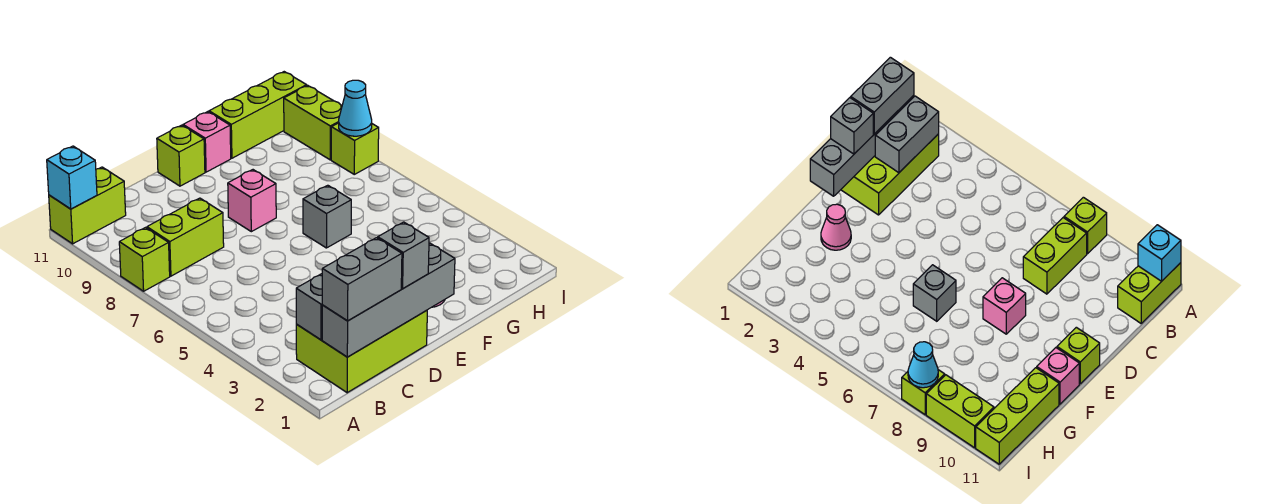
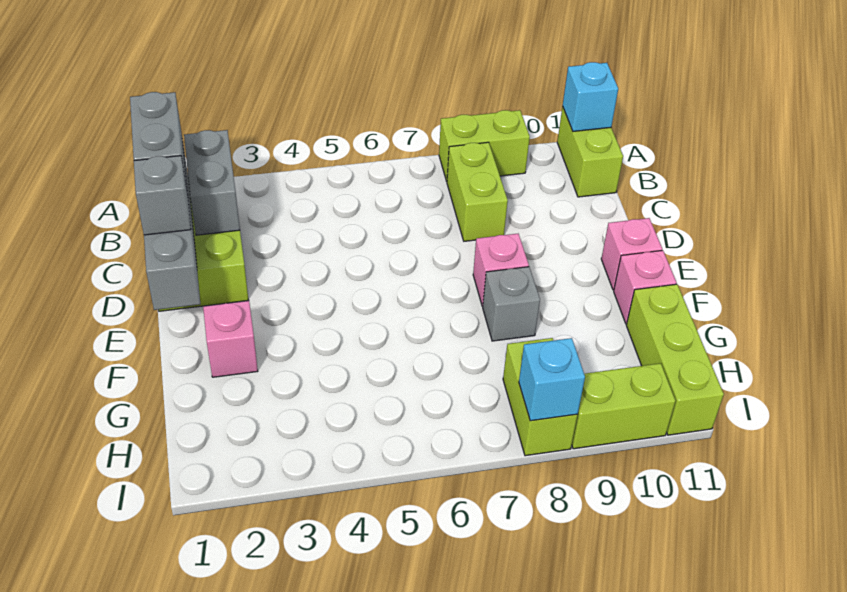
lime 1x1 brick [119,228,170,291] -> lime 1x2 brick [439,110,530,181]
lime 1x1 brick [157,125,205,186] -> pink 1x1 brick [601,218,662,290]
pink 1x1 cone [821,204,851,250] -> pink 1x1 brick [203,301,258,377]
grey 1x1 brick [303,185,351,248] -> grey 1x1 brick moved to [483,267,540,341]
lime 1x1 brick [331,123,379,174] -> lime 1x2 brick [503,338,577,456]
cyan 1x1 cone [339,80,372,136] -> cyan 1x1 brick [519,338,585,421]

